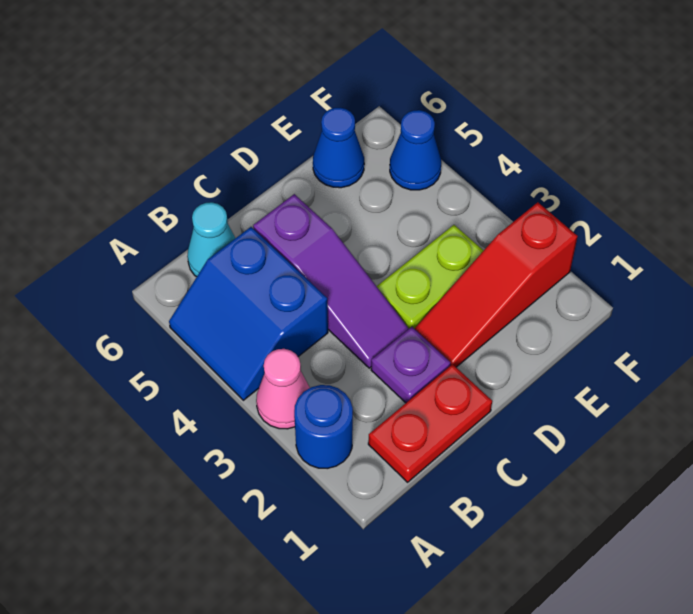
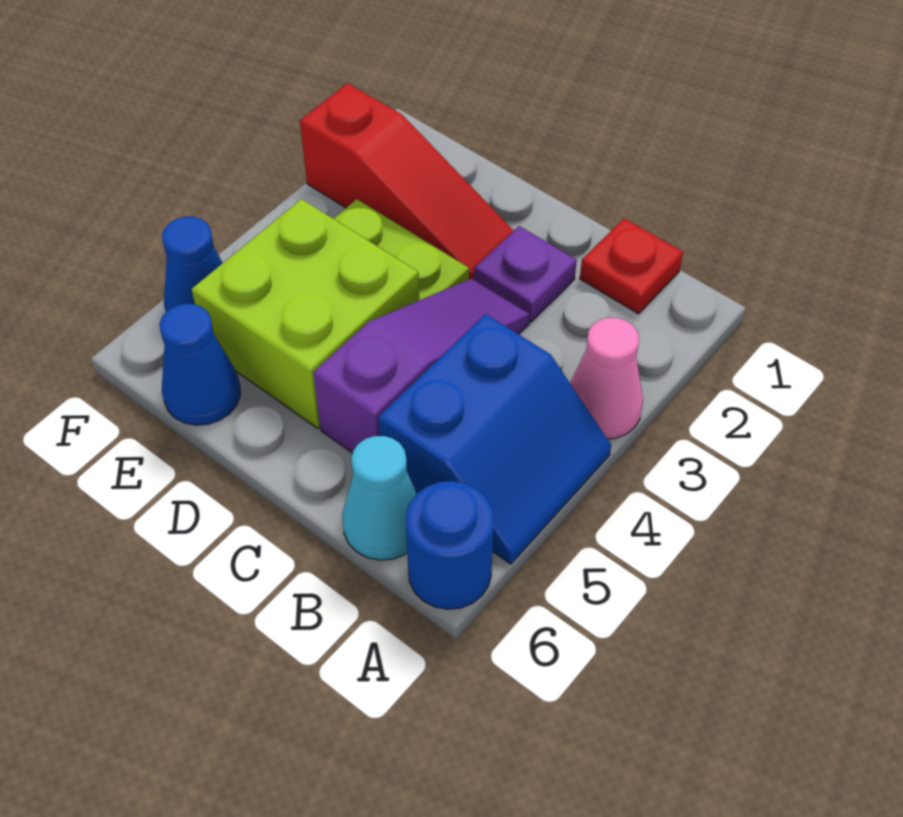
blue 1x1 round brick [294,385,353,469] -> blue 1x1 round brick moved to [406,481,494,609]
red 1x2 plate [368,364,492,482] -> red 1x1 plate [580,218,683,314]
none -> lime 2x2 brick [192,199,419,429]

